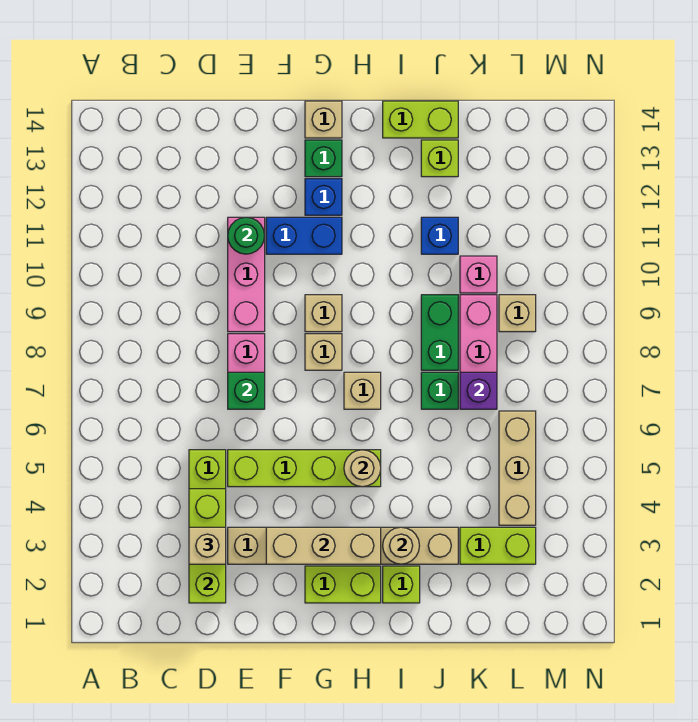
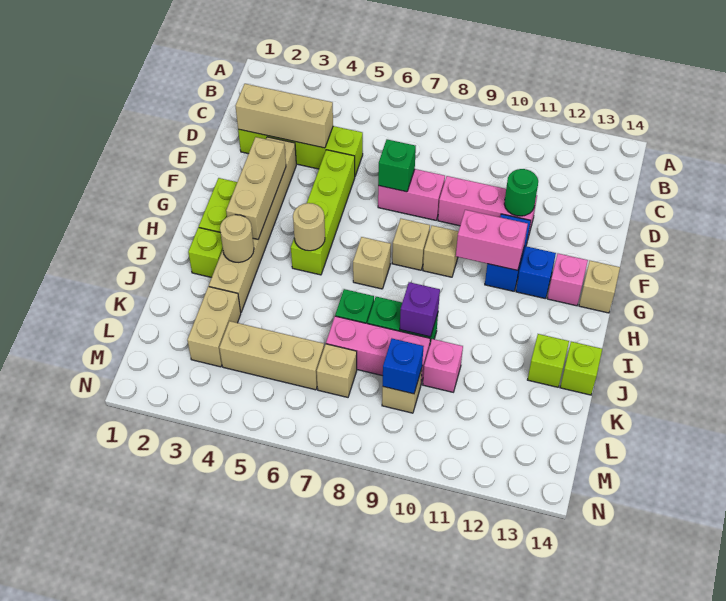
lime 1x3 brick [189,489,226,603] -> tan 1x3 brick [235,84,333,148]
tan 1x1 brick [189,527,226,564] -> tan 1x1 brick moved to [317,344,357,397]
none -> pink 1x2 brick [456,210,528,270]
green 1x1 brick [305,140,342,177] -> pink 1x1 brick [547,254,588,306]
lime 1x2 brick [383,101,458,138] -> lime 1x1 brick [560,342,602,395]
blue 1x1 brick [421,217,458,254] -> blue 1x1 brick moved to [383,339,424,394]
lime 1x2 brick [460,527,536,564] -> tan 1x2 brick [187,287,241,367]
purple 1x1 brick [460,372,497,409] -> purple 1x1 brick moved to [400,282,440,337]

